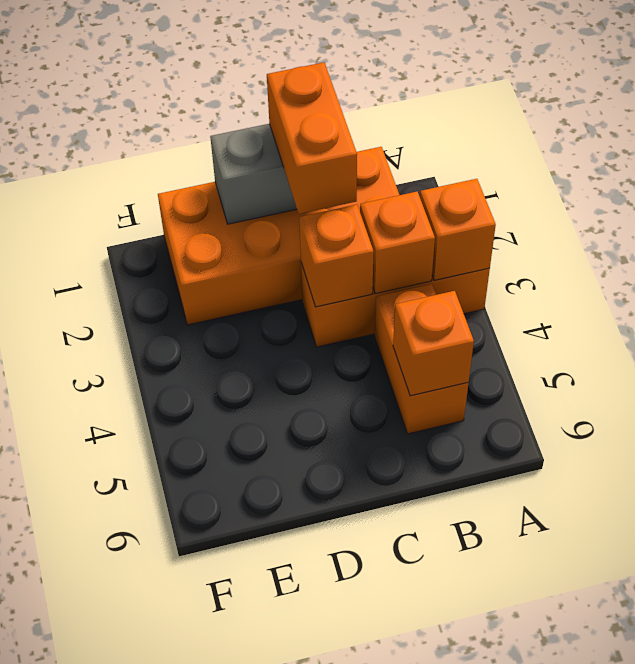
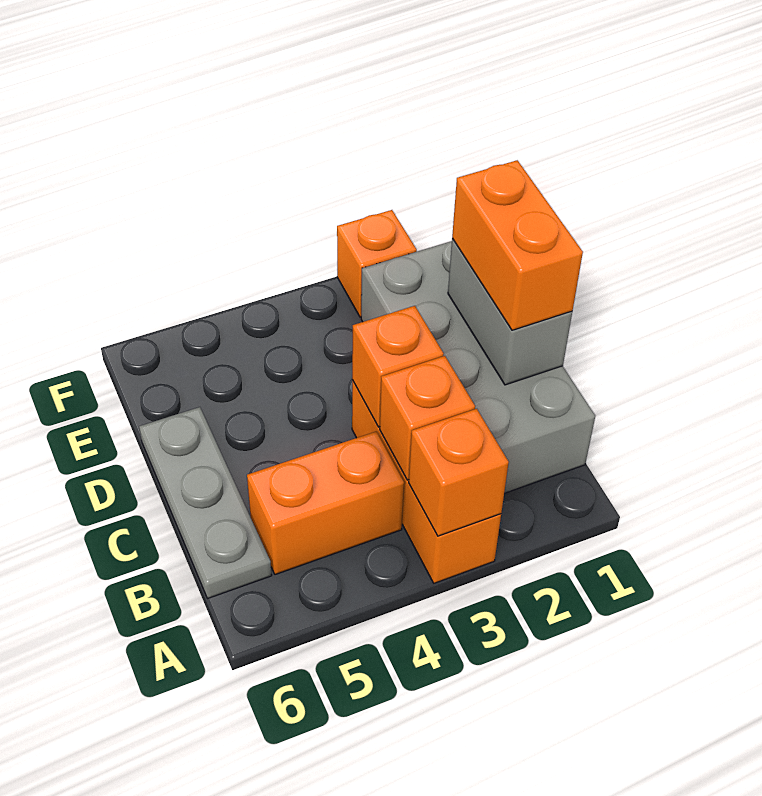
orange 2x4 brick [158,147,399,325] -> grey 2x4 brick [361,241,595,493]
orange 1x1 brick [393,291,474,396] -> orange 1x1 brick moved to [337,210,417,317]
none -> grey 1x3 plate [139,407,272,598]
orange 1x2 brick [267,62,357,214] -> orange 1x2 brick turned to [452,160,583,330]

